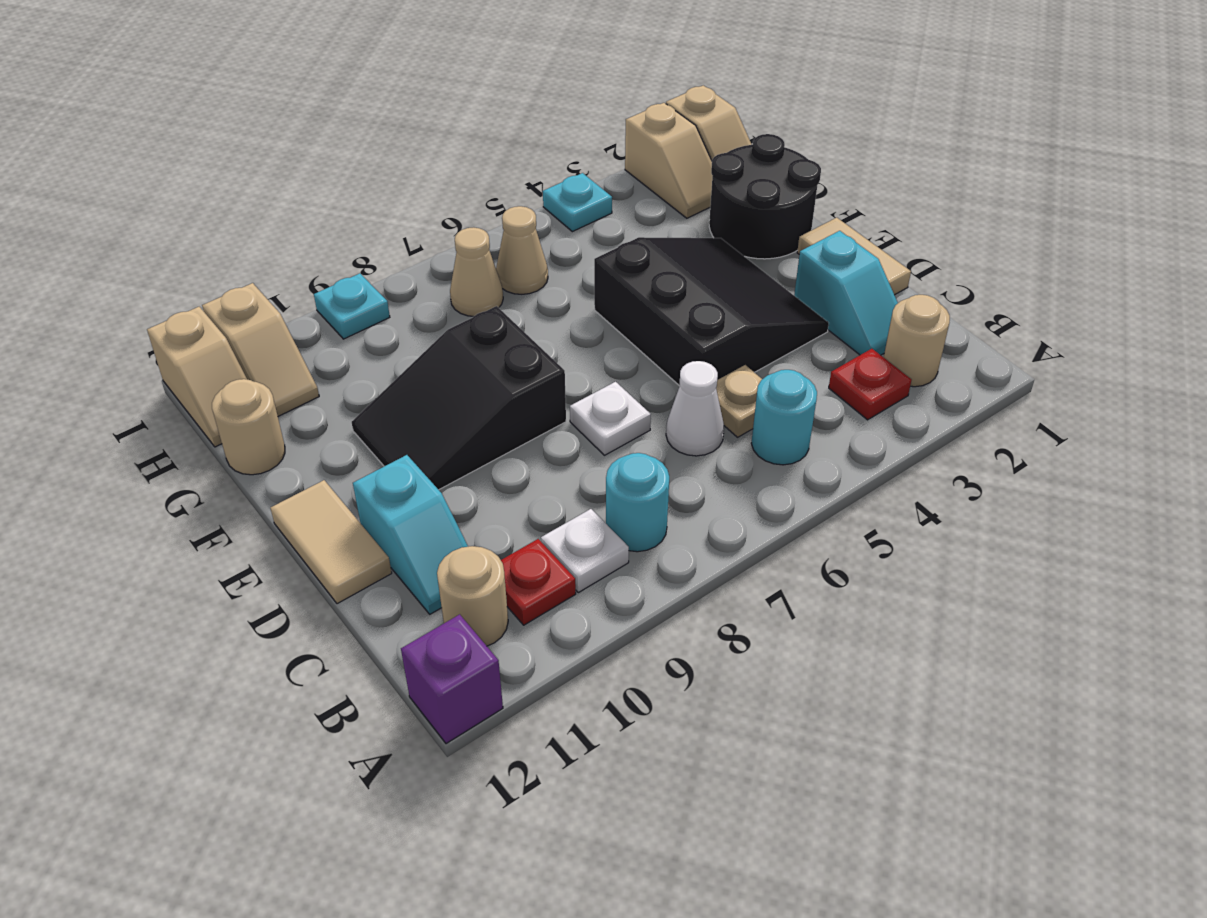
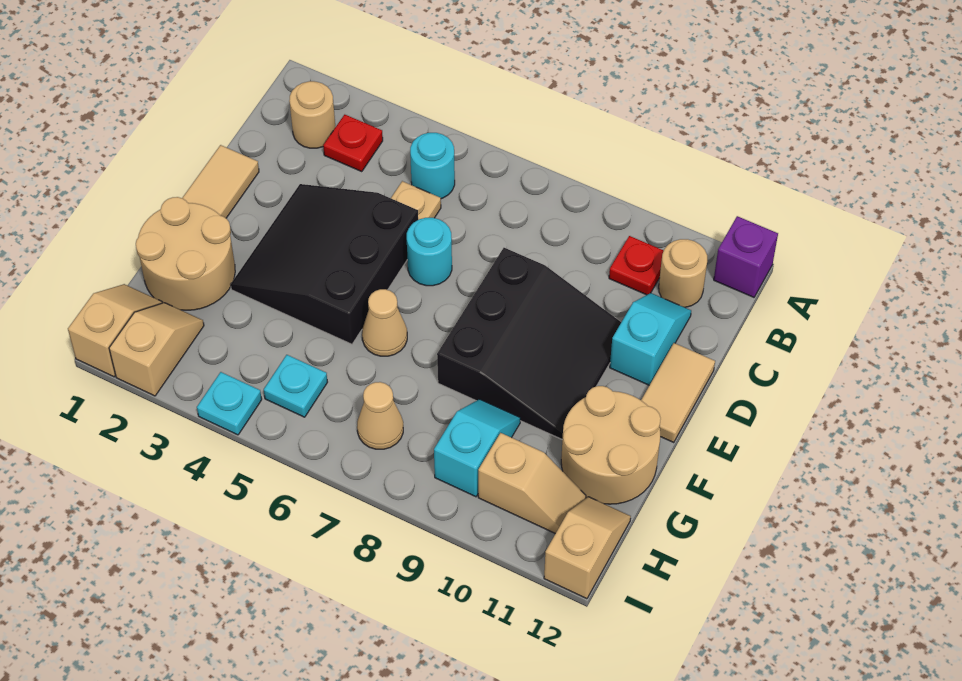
cyan 1x1 round brick [606,453,669,552] -> cyan 1x1 round brick moved to [407,218,452,286]
white 1x1 plate [541,509,629,593] -> none
cyan 1x2 slope [794,231,898,355] -> cyan 1x2 slope moved to [434,399,520,497]
white 1x1 cone [666,361,724,456] -> none
white 1x1 plate [570,382,651,455] -> none
black 2x3 slope [352,306,566,490] -> black 3x3 slope [437,248,621,439]
black 2x2 round brick [709,134,821,259] -> tan 2x2 round brick [136,197,235,310]
tan 1x1 round brick [212,379,285,475] -> tan 2x2 round brick [561,386,661,504]
tan 1x1 cone [496,206,548,294] -> tan 1x1 cone moved to [362,289,407,356]
tan 1x2 slope [202,283,319,416] -> tan 1x2 slope turned to [478,433,586,534]
cyan 1x1 plate [314,273,390,339] -> cyan 1x1 plate moved to [264,355,327,417]

